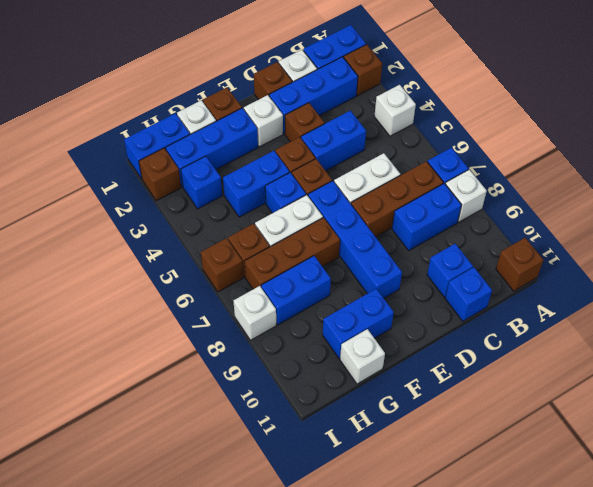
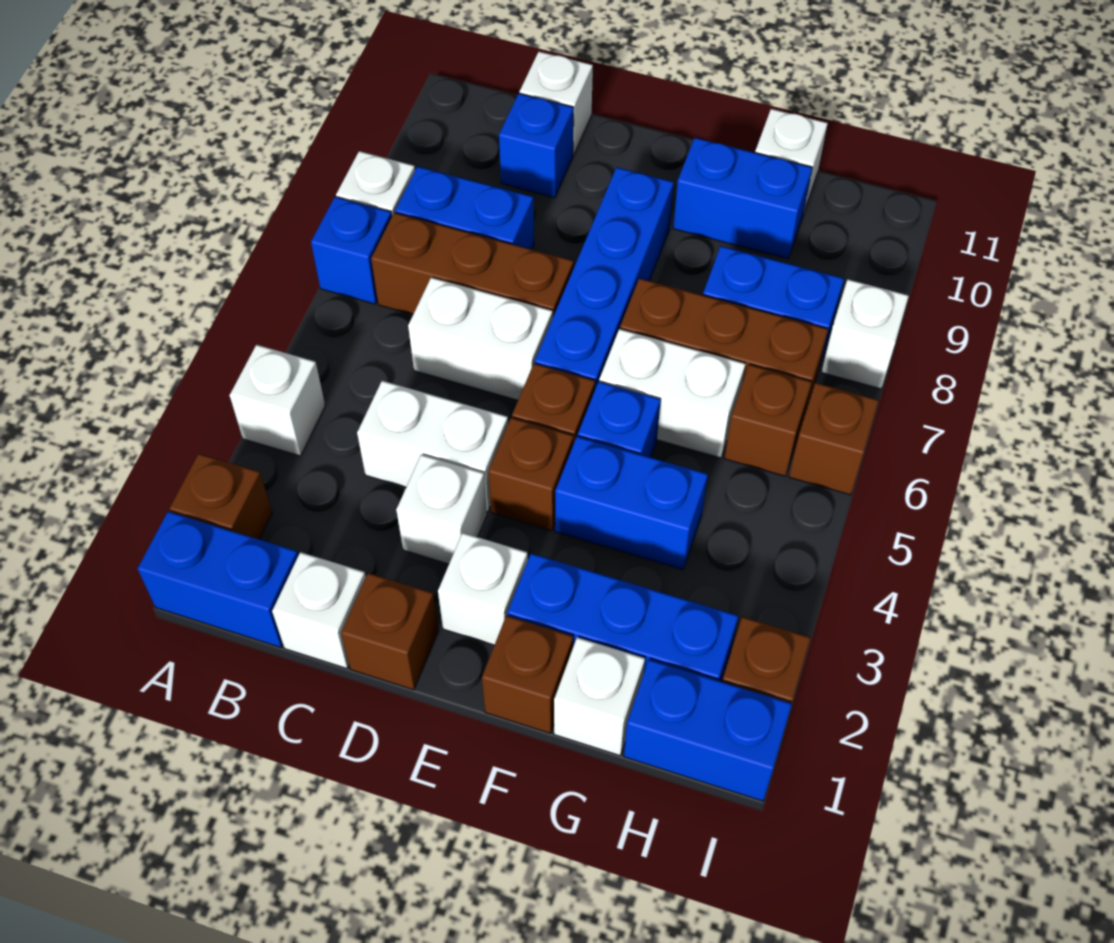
brown 1x1 brick [496,238,543,291] -> none
blue 1x3 brick [269,57,358,134] -> none
blue 1x2 brick [301,111,366,171] -> white 1x2 brick [357,381,508,512]
blue 1x1 brick [445,267,492,321] -> white 1x1 brick [520,52,593,155]
brown 1x1 brick [285,103,324,142] -> white 1x1 brick [396,455,487,564]
blue 1x1 brick [181,156,222,209] -> none

